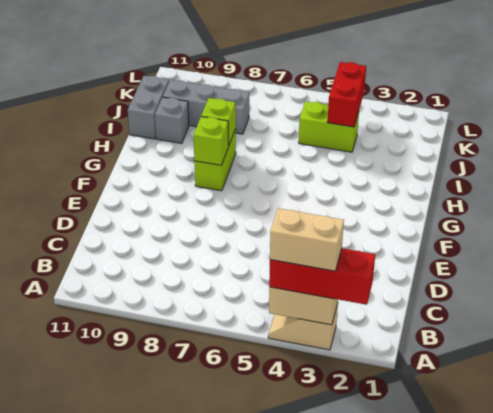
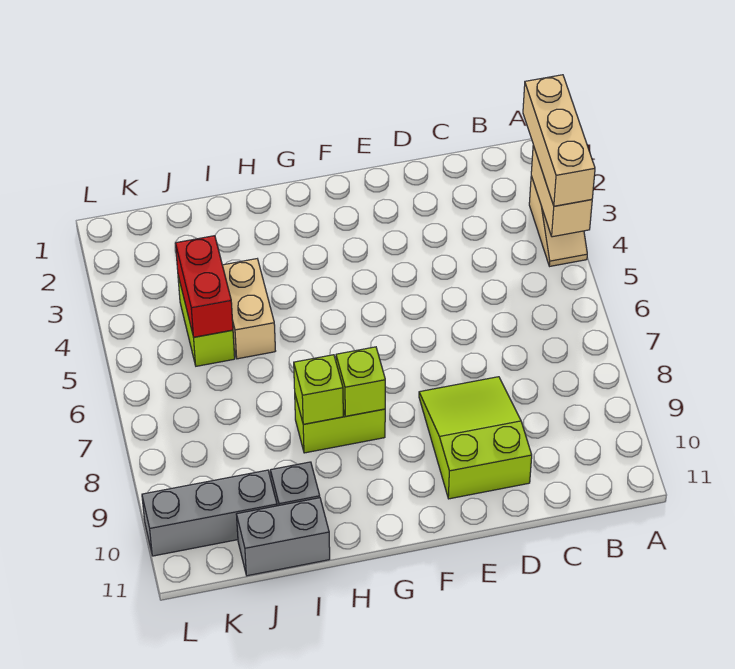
red 1x3 brick [269,248,375,305] -> tan 1x3 brick [523,75,595,206]
tan 1x2 brick [270,208,344,271] -> tan 1x2 brick moved to [222,259,275,359]
none -> lime 2x3 slope [419,377,532,499]
red 1x2 brick [328,62,366,127] -> red 1x2 brick turned to [175,236,233,337]
grey 1x3 brick [163,80,249,134] -> grey 1x3 brick turned to [142,470,277,556]

